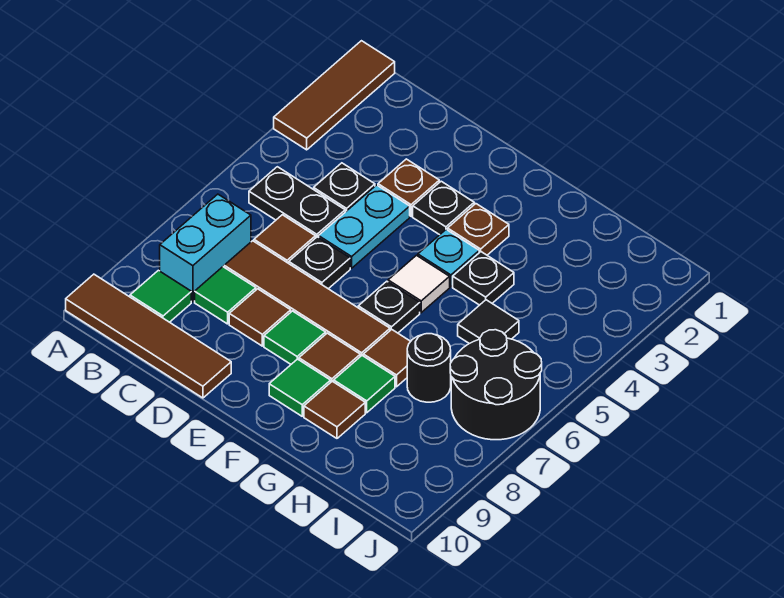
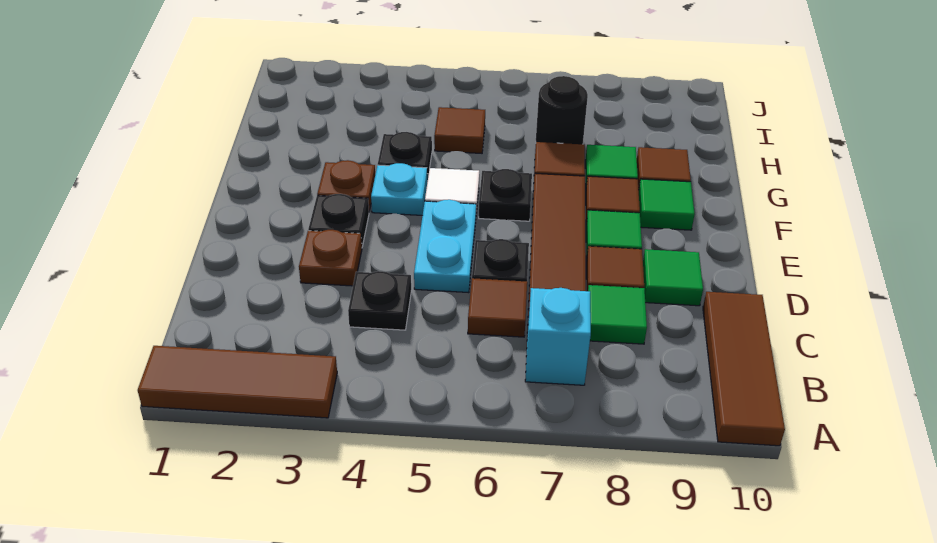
brown 1x4 tile [66,274,231,398] -> brown 1x3 tile [703,292,785,446]
black 1x2 plate [249,167,345,238] -> none
cyan 1x2 brick [160,194,251,302] -> cyan 1x1 brick [525,288,591,385]
green 1x1 tile [130,270,191,322] -> green 1x1 tile moved to [643,249,703,306]
cyan 1x2 plate [319,185,410,268] -> cyan 1x2 plate turned to [414,200,476,293]
black 1x1 tile [458,300,519,344] -> brown 1x1 tile [434,107,485,153]
black 2x2 round brick [450,330,542,440] -> none

